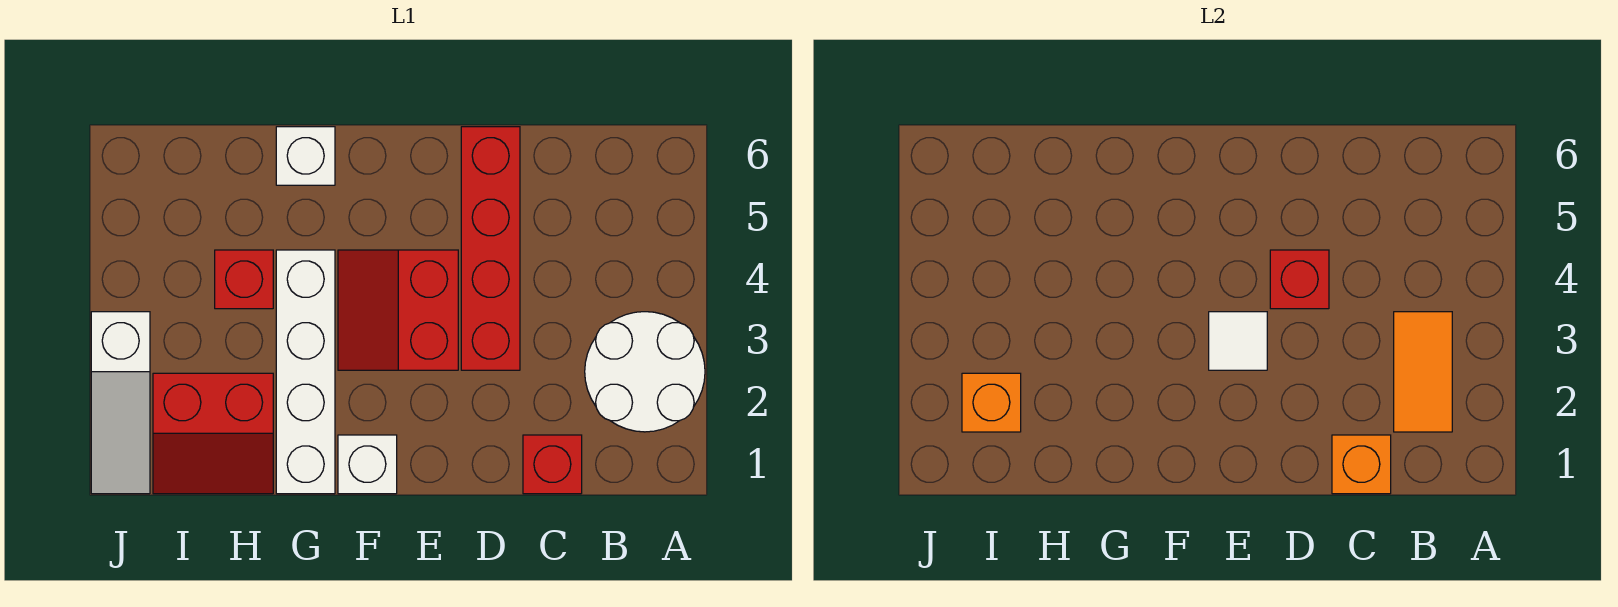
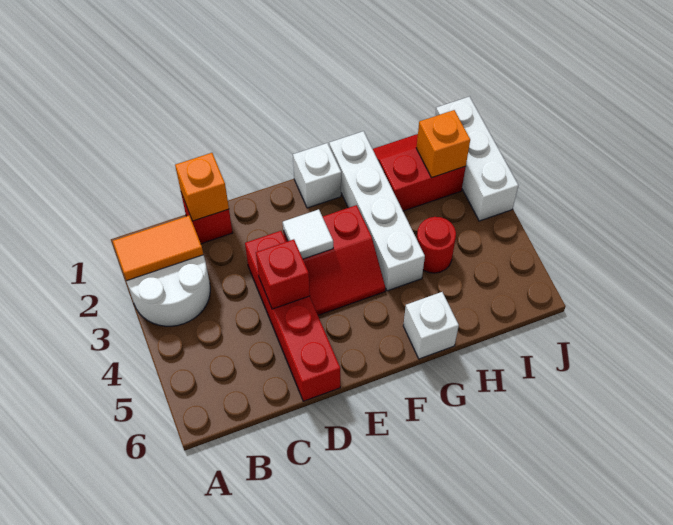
orange 1x2 tile [1394,312,1452,432] -> orange 1x2 tile turned to [113,216,203,281]
red 2x2 slope [338,250,458,370] -> red 2x2 slope turned to [283,205,385,315]
red 1x1 brick [215,250,273,309] -> red 1x1 round brick [417,217,456,273]
white 1x3 slope [91,312,150,494] -> white 1x3 brick [435,97,518,221]

